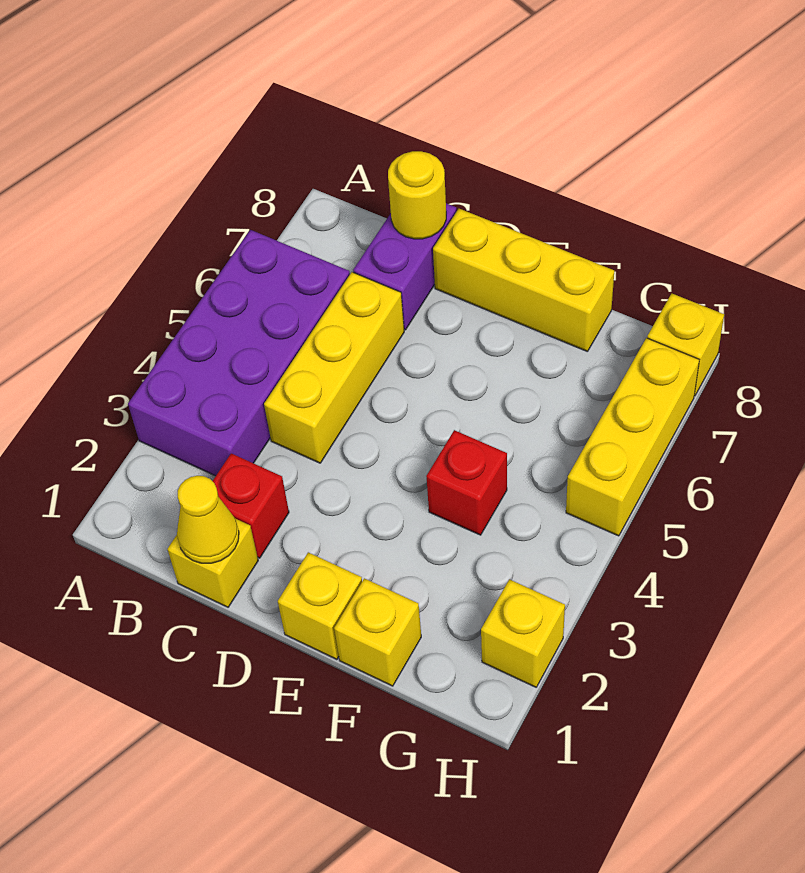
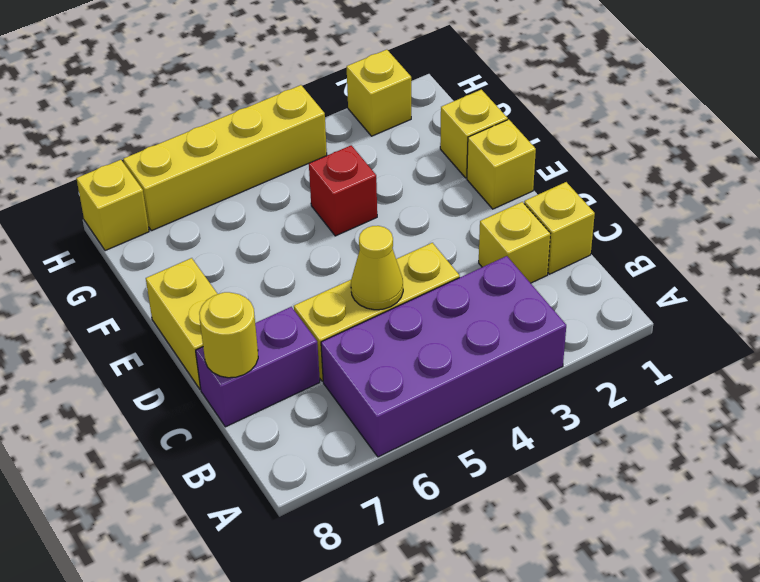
yellow 1x1 cone [177,476,239,563] -> yellow 1x1 cone moved to [351,226,403,310]
red 1x1 brick [213,453,289,558] -> yellow 1x1 brick [479,202,550,283]
yellow 1x3 brick [433,209,614,352] -> yellow 1x2 brick [146,258,217,389]
yellow 1x3 brick [566,338,699,536] -> yellow 1x4 brick [123,85,327,231]

